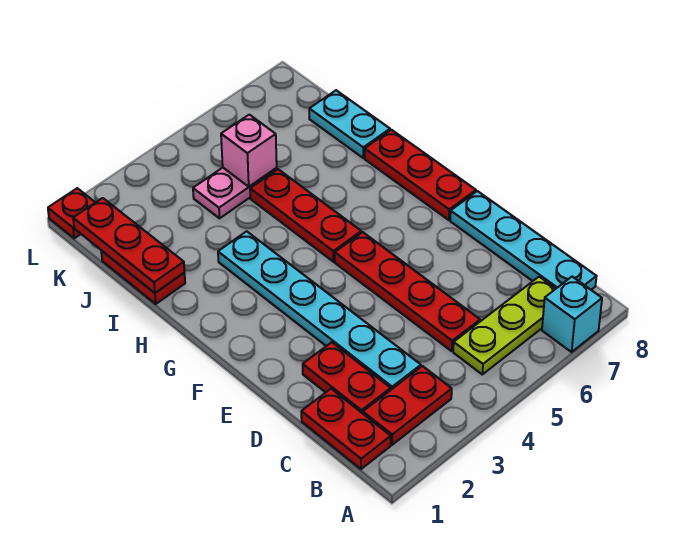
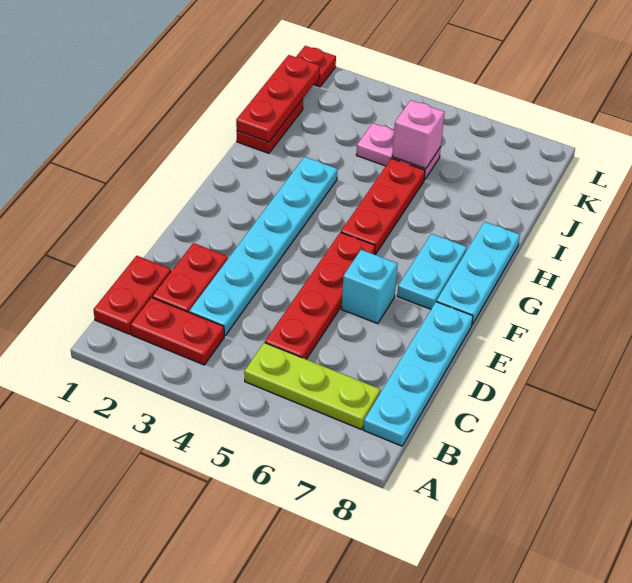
cyan 1x1 brick [542,277,602,352] -> cyan 1x1 brick moved to [342,250,398,324]
red 1x3 plate [365,130,476,220] -> cyan 1x3 plate [437,222,520,325]
cyan 1x2 plate [309,90,390,158] -> cyan 1x2 plate moved to [397,234,467,309]

